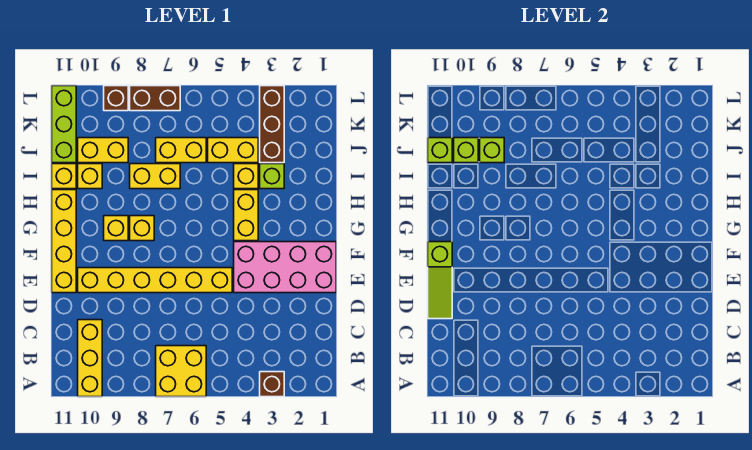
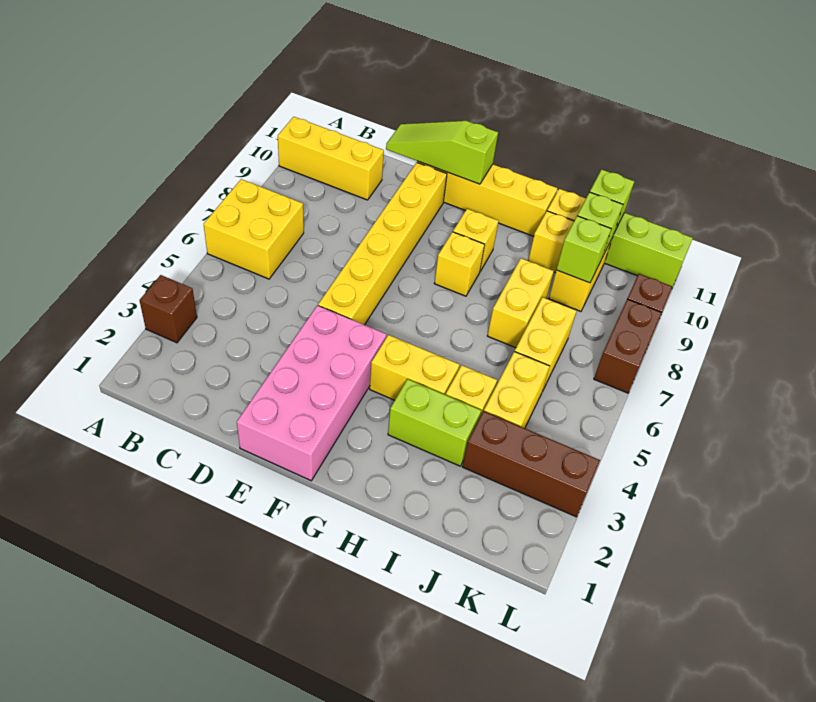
lime 1x1 brick [260,164,284,189] -> lime 1x2 brick [388,379,481,466]

